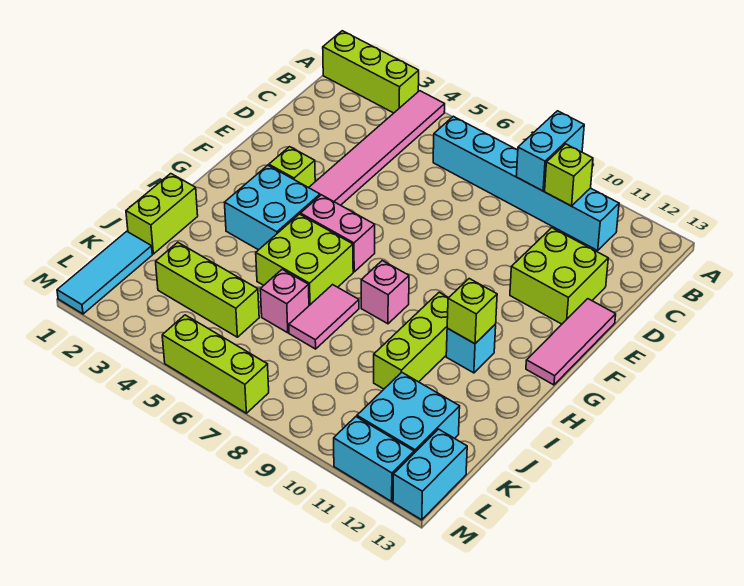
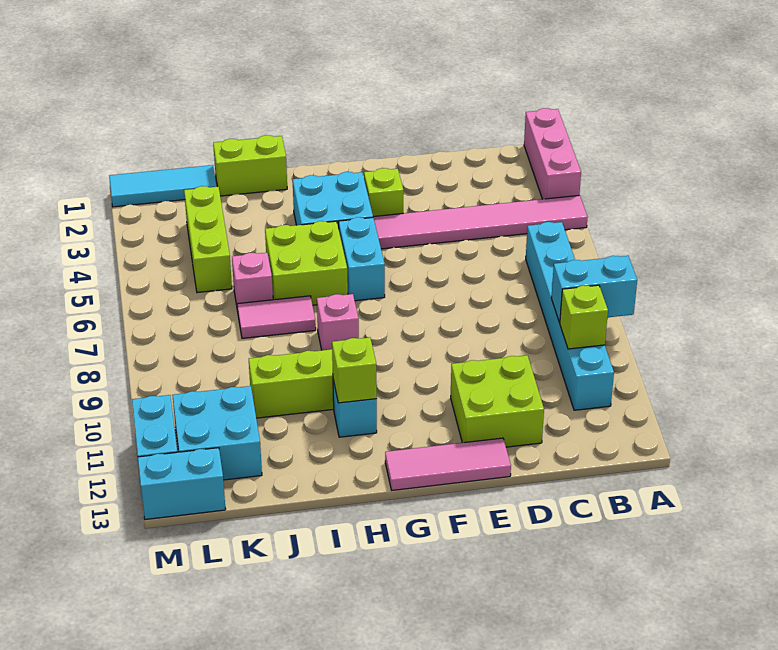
lime 1x3 brick [323,31,419,113] -> pink 1x3 brick [524,108,581,199]
pink 1x2 brick [300,195,375,272] -> cyan 1x2 brick [339,217,385,301]
lime 1x3 brick [162,315,269,413] -> none

